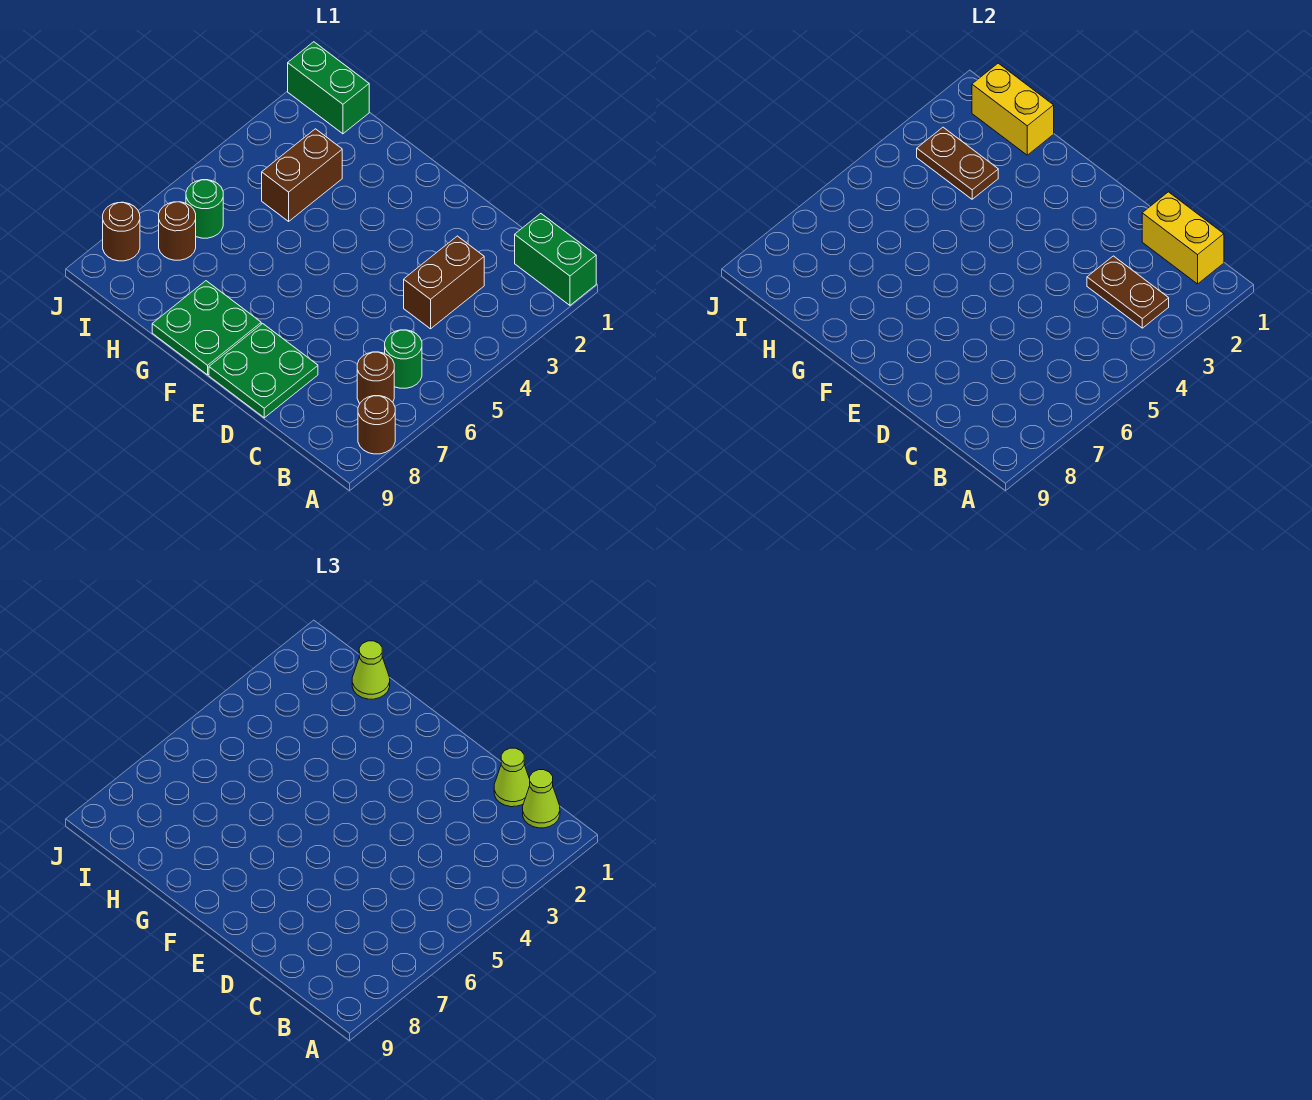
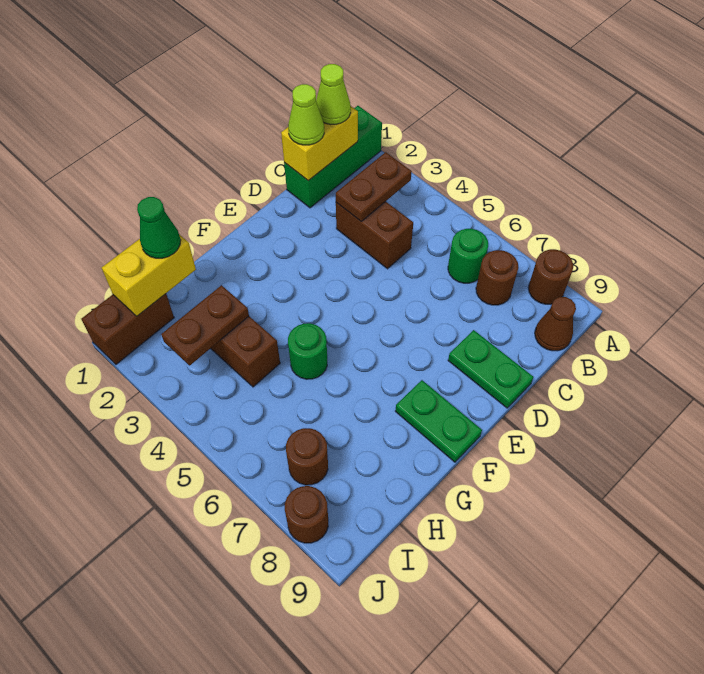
green 1x2 brick [515,214,596,305] -> green 1x3 brick [284,106,382,208]
none -> brown 1x1 cone [535,297,576,351]
green 2x2 plate [209,324,318,418] -> green 1x2 plate [448,330,533,408]
green 2x2 plate [152,281,261,375] -> green 1x2 plate [395,380,482,462]
lime 1x1 cone [352,641,390,699] -> green 1x1 cone [137,197,181,258]
green 1x2 brick [288,42,369,134] -> brown 1x2 brick [82,294,174,364]
green 1x1 round brick [186,180,223,238] -> green 1x1 round brick moved to [288,323,327,379]

